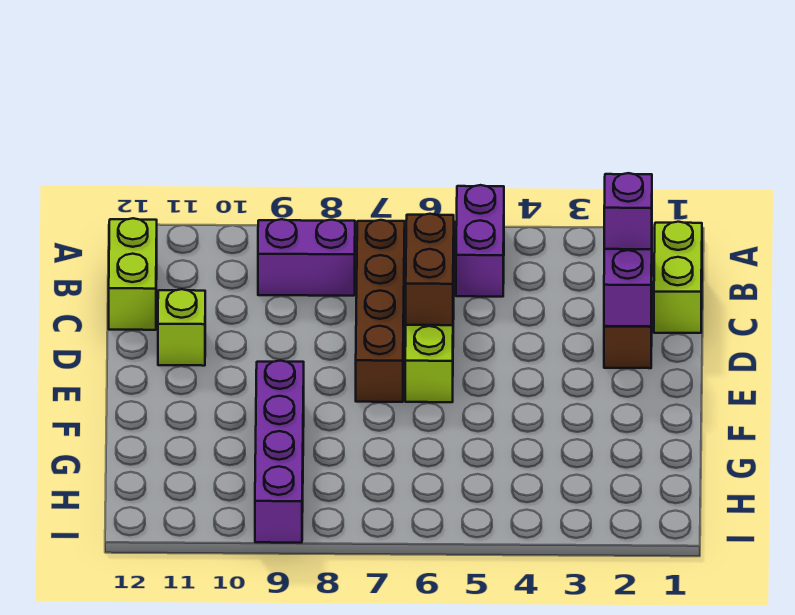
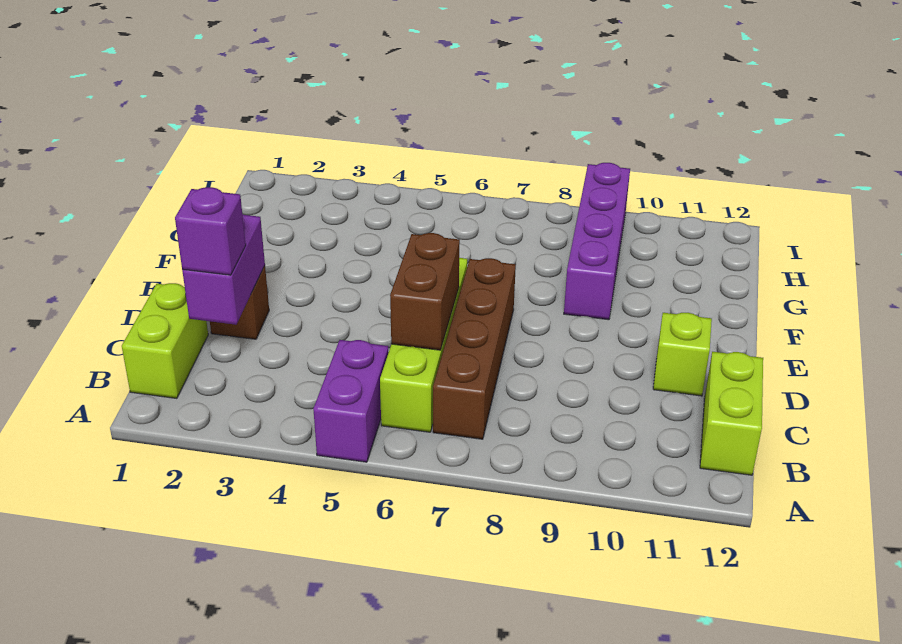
purple 1x2 brick [258,219,355,296] -> none

